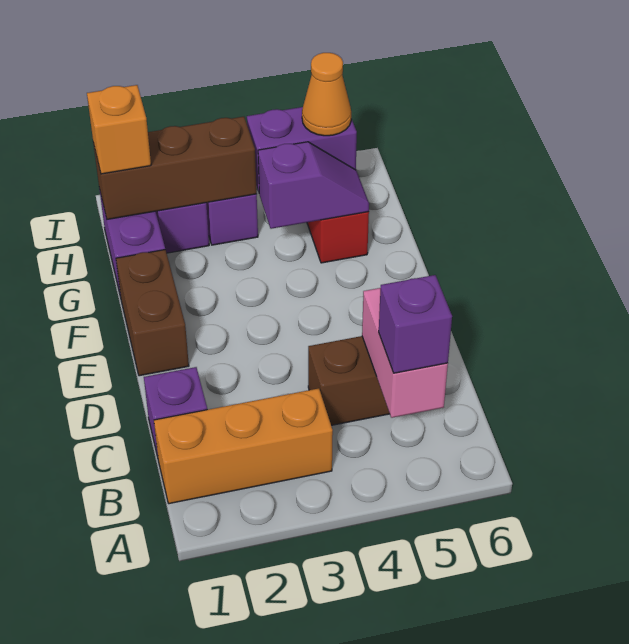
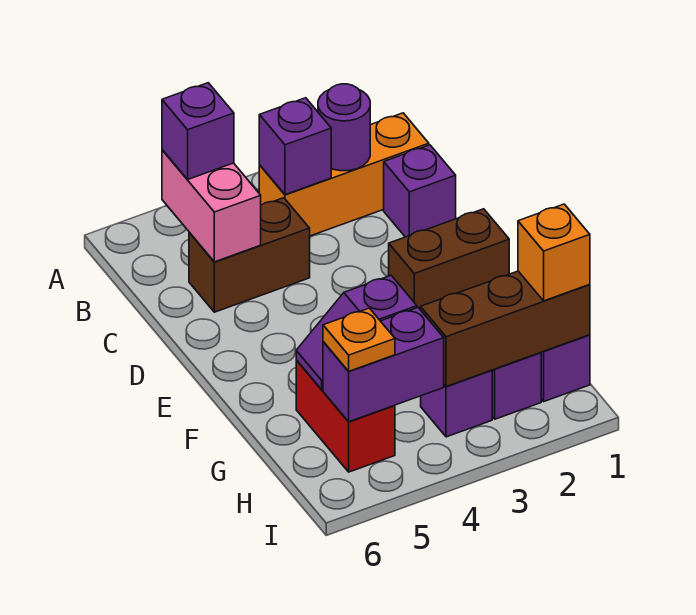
none -> purple 1x1 round brick [318,84,370,171]
none -> purple 1x1 brick [259,98,331,195]
brown 1x2 brick [116,250,189,376] -> brown 1x2 brick turned to [389,209,509,310]
orange 1x1 cone [302,53,351,136] -> orange 1x1 plate [323,308,395,371]

